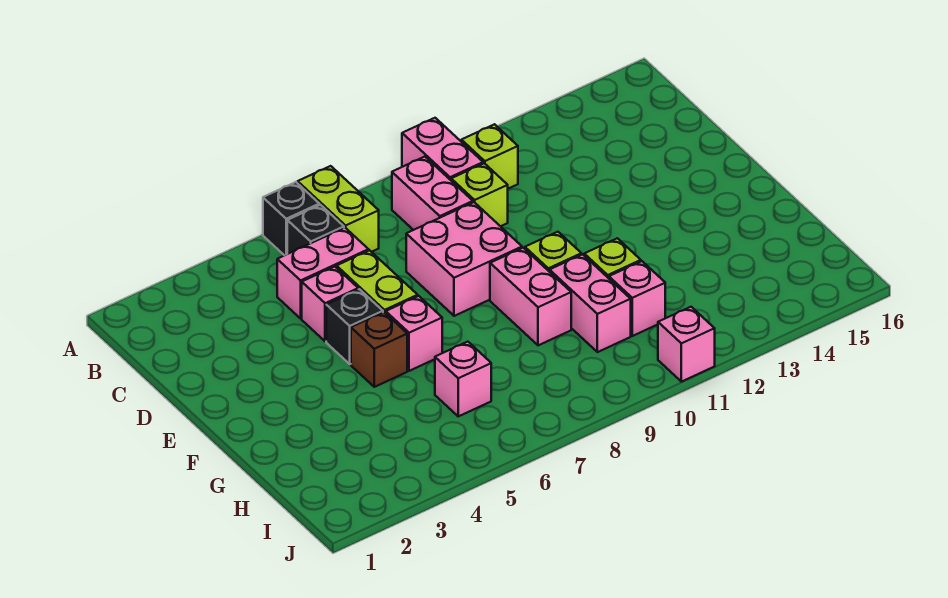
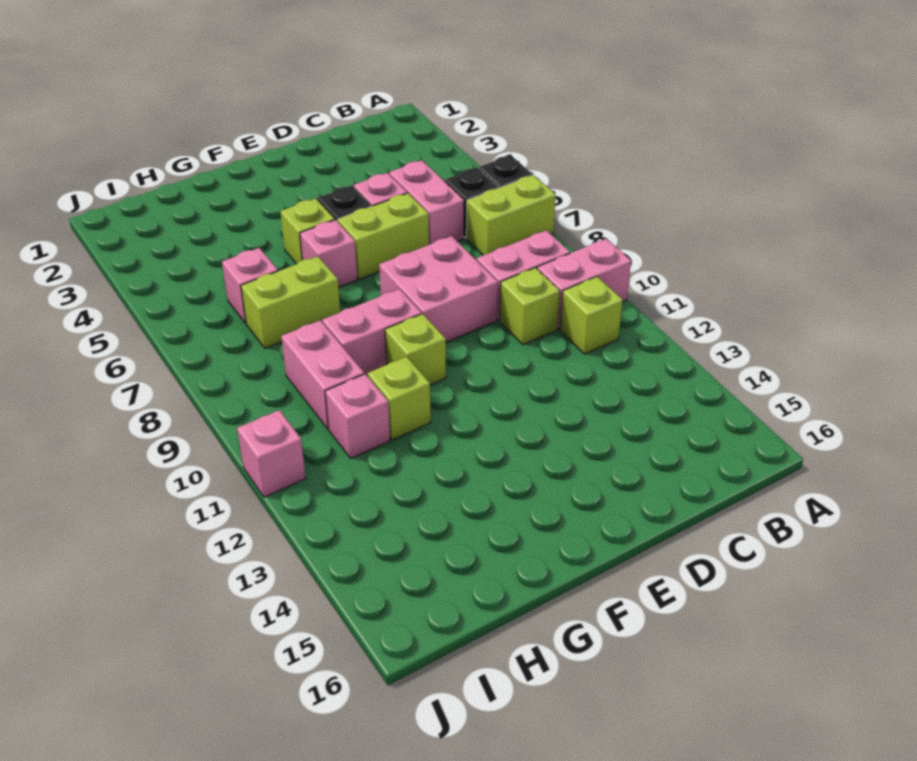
brown 1x1 brick [351,312,407,387] -> lime 1x1 brick [280,198,335,264]
none -> lime 1x2 brick [241,256,340,348]
pink 1x2 brick [550,254,631,352] -> pink 1x2 brick turned to [281,321,364,429]

